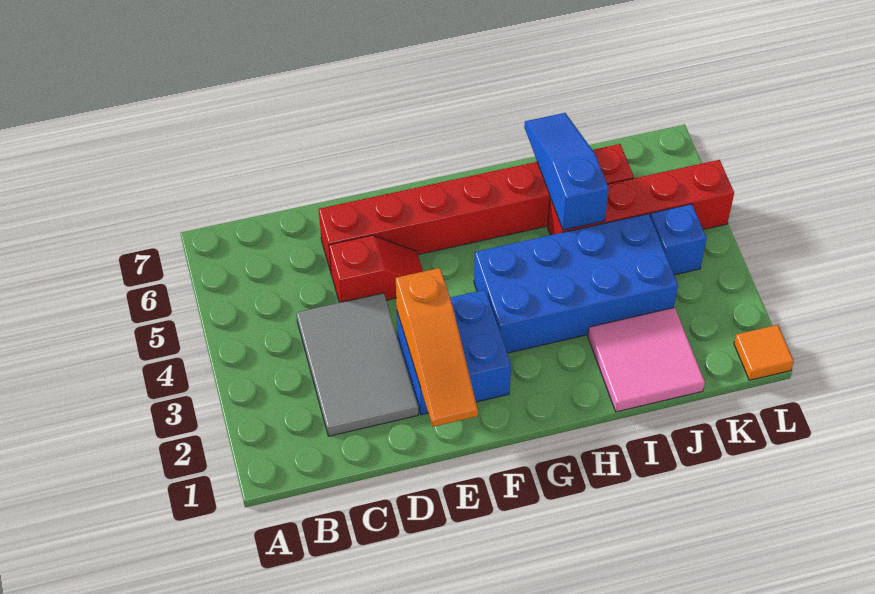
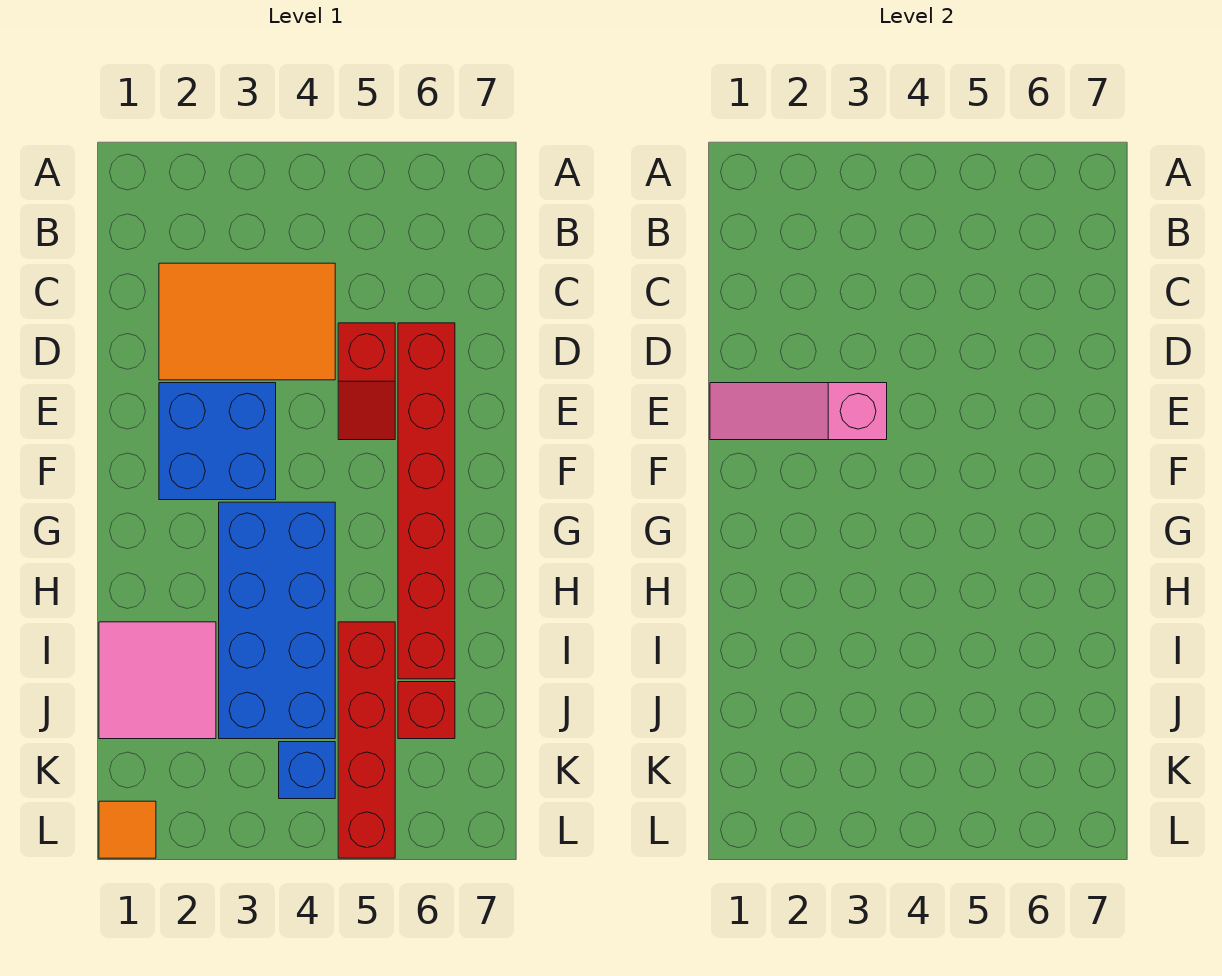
grey 2x3 tile [296,293,418,436] -> orange 2x3 tile [159,263,335,380]
orange 1x3 slope [396,268,478,427] -> pink 1x3 slope [710,383,887,440]
blue 1x3 slope [524,113,609,230] -> none

